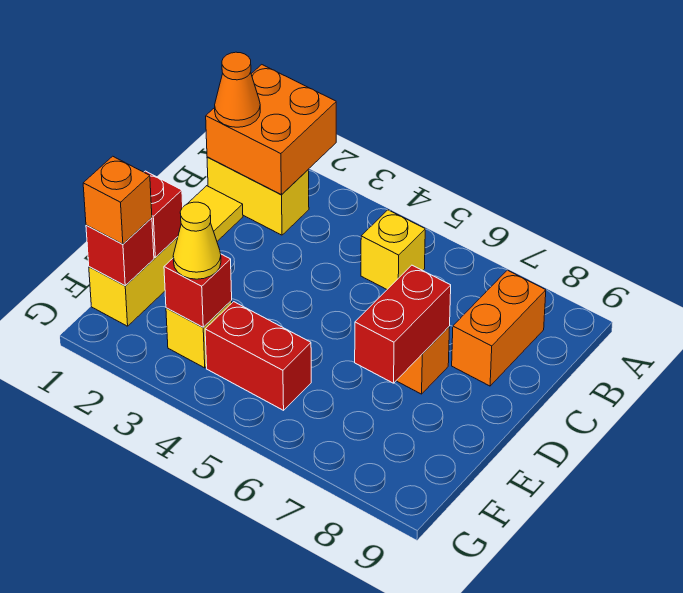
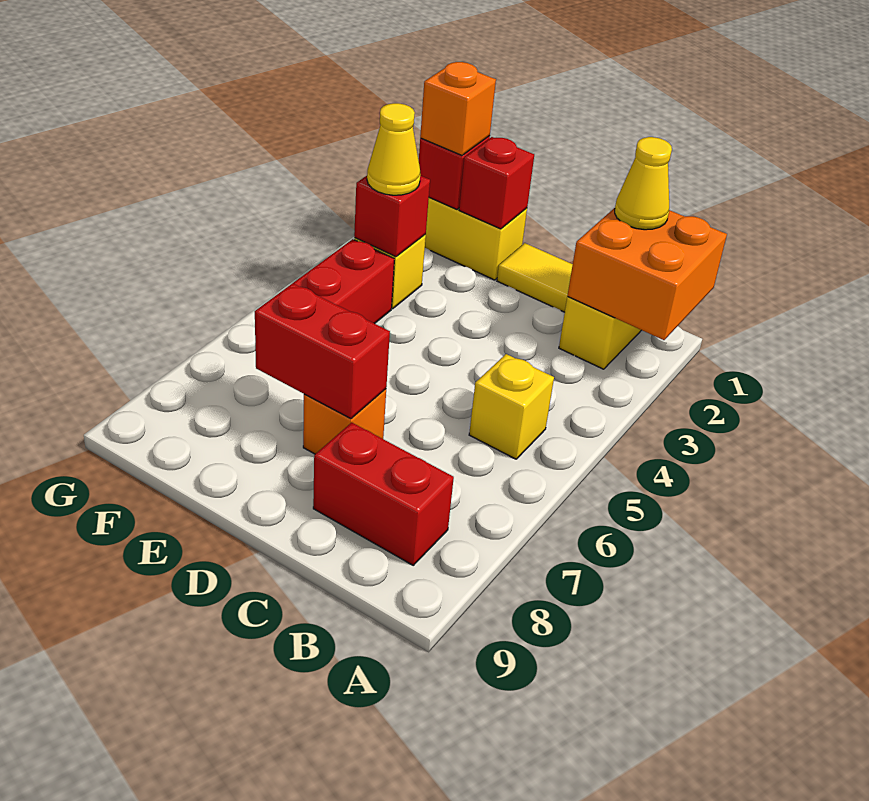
orange 1x1 cone [215,52,260,127] -> yellow 1x1 cone [615,137,672,230]
orange 1x2 brick [452,270,546,386] -> red 1x2 brick [313,422,454,565]

